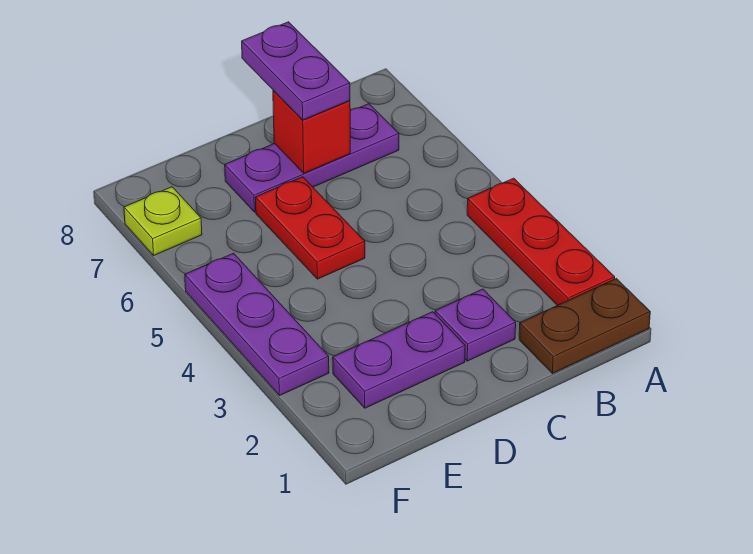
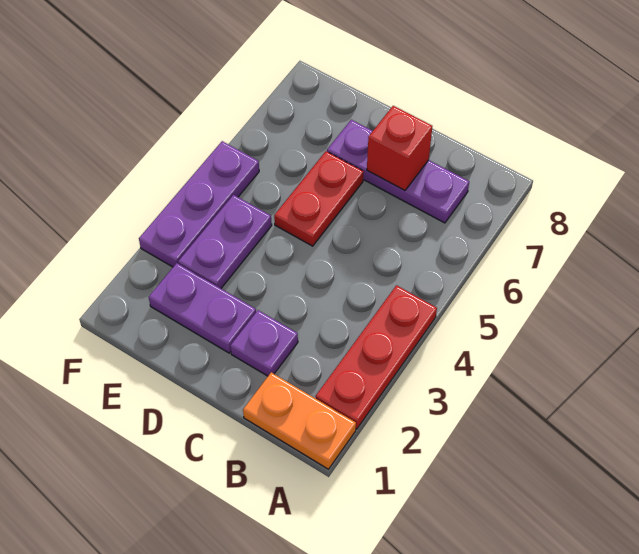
brown 1x2 plate [519,279,650,374] -> orange 1x2 plate [243,372,356,469]
purple 1x2 plate [242,22,350,120] -> purple 1x2 plate moved to [178,195,272,288]
lime 1x1 plate [124,187,202,255] -> none

